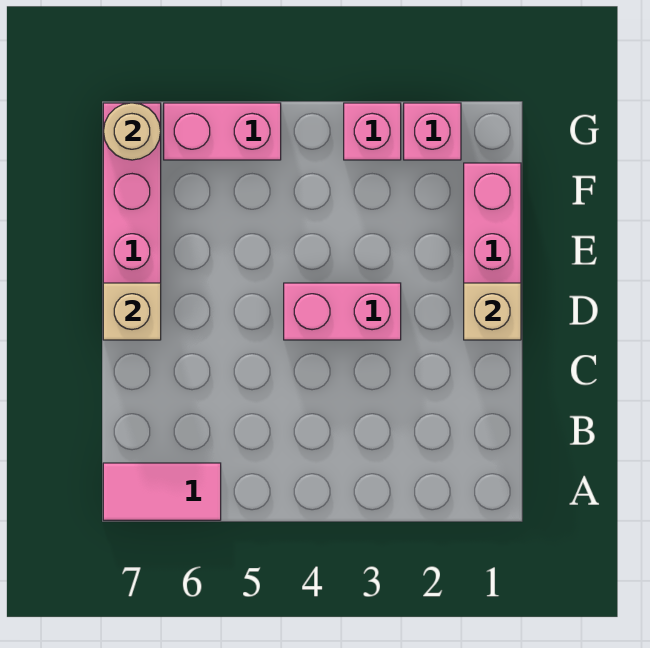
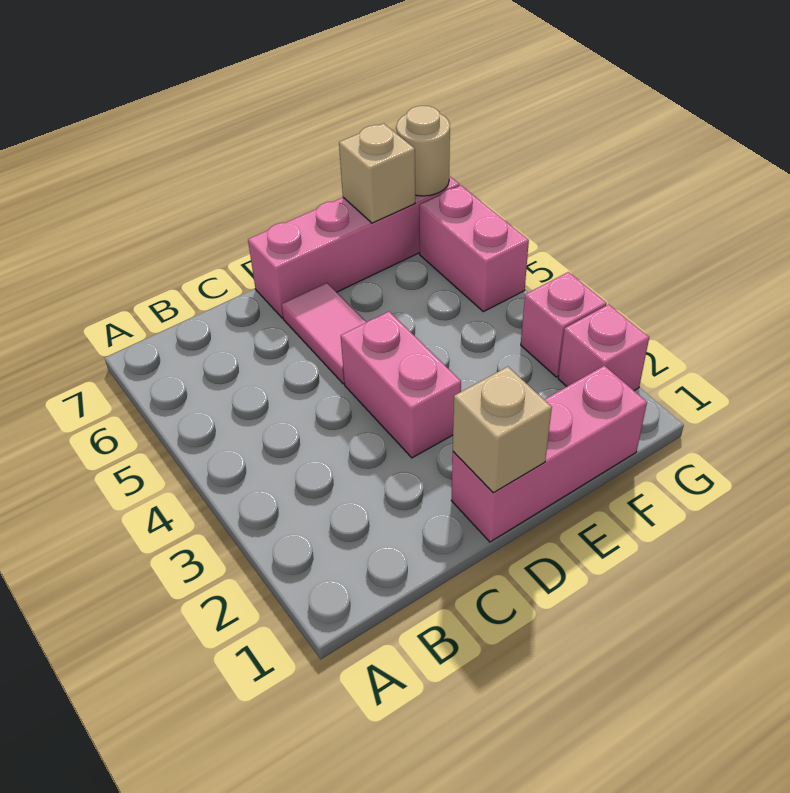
pink 1x2 tile [103,463,221,520] -> pink 1x2 tile moved to [282,283,366,384]
tan 1x1 brick [103,283,161,340] -> tan 1x1 brick moved to [339,123,415,223]

